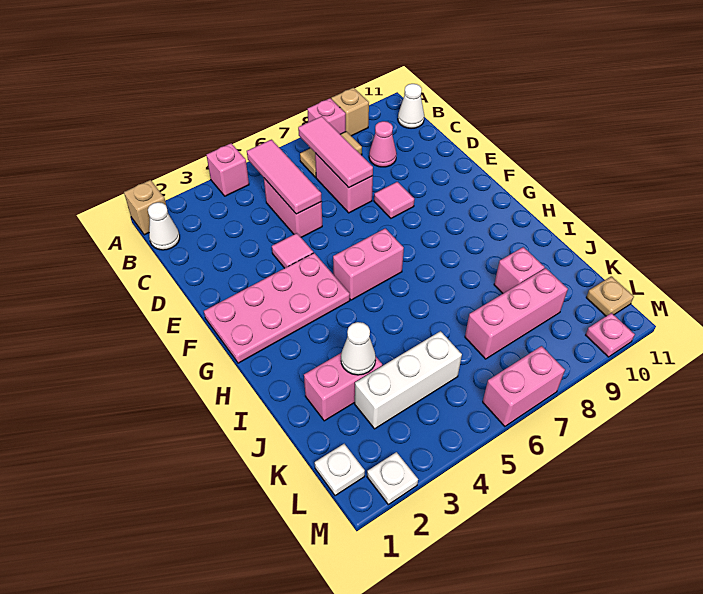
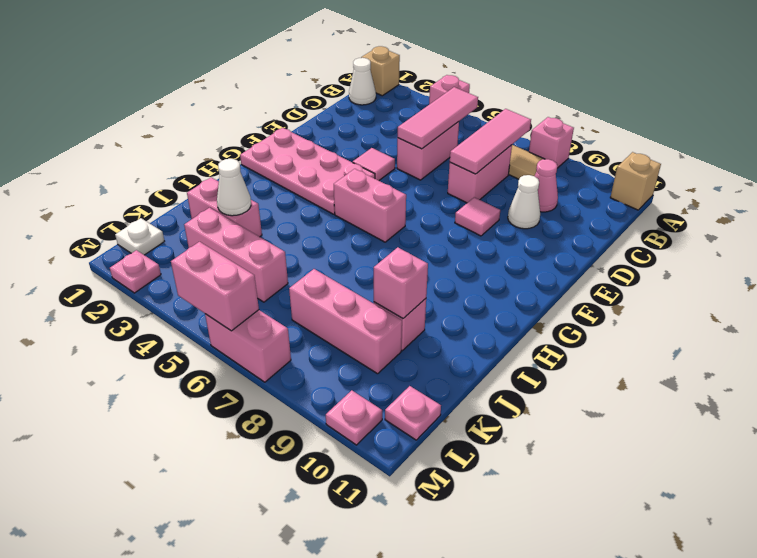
tan 1x1 brick [331,88,369,136] -> tan 1x1 brick moved to [610,152,661,210]
white 1x1 cone [398,84,424,128] -> white 1x1 cone moved to [508,175,540,229]
none -> pink 1x1 brick [374,247,428,318]
white 1x3 brick [355,331,462,429] -> pink 1x3 brick [184,208,288,302]
tan 1x1 plate [586,276,634,316] -> pink 1x1 plate [385,386,441,440]
white 1x1 plate [367,452,418,505] -> pink 1x1 plate [110,250,161,293]
none -> pink 1x2 brick [171,242,259,331]

